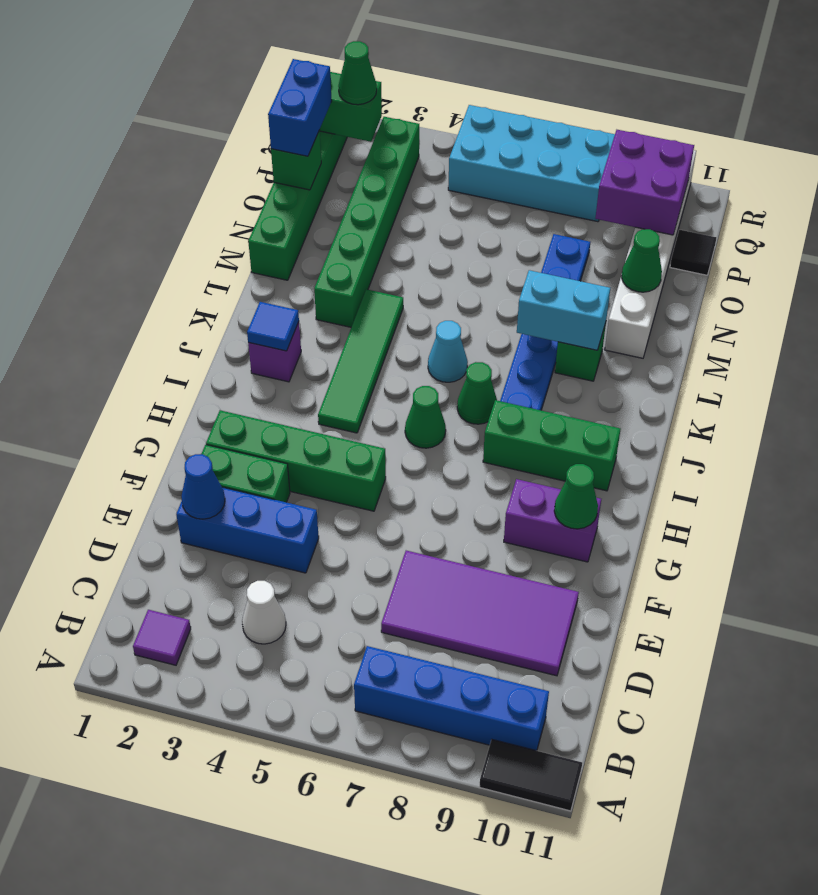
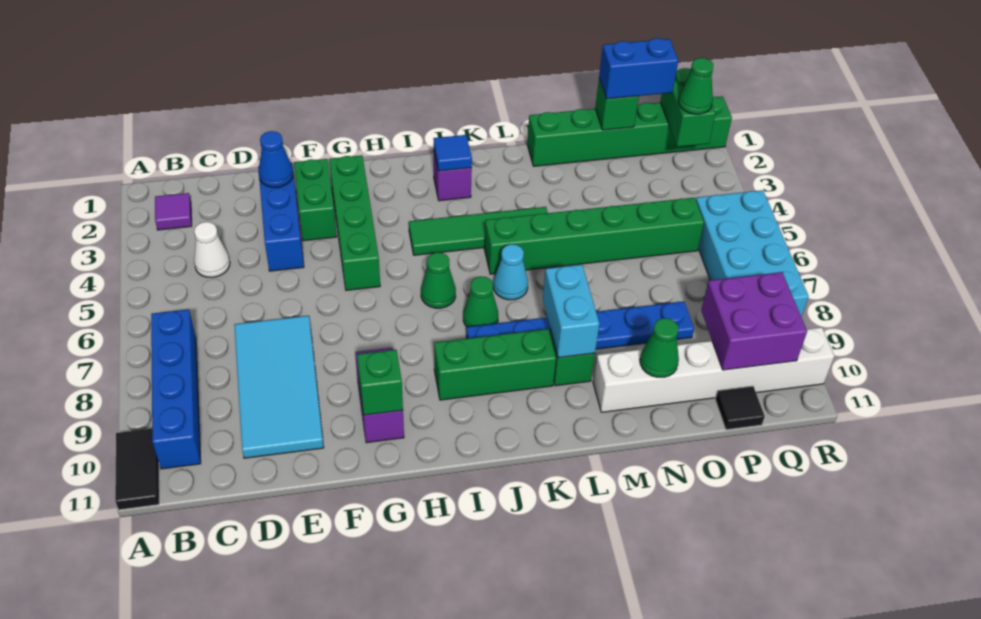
purple 2x4 tile [381,551,579,676] -> cyan 2x4 tile [234,316,324,458]
green 1x1 cone [554,464,598,529] -> green 1x1 brick [357,350,403,415]
green 1x3 brick [483,400,620,491] -> green 1x3 brick turned to [434,329,556,400]
green 1x6 brick [314,117,419,327] -> green 1x6 brick moved to [484,198,704,274]

